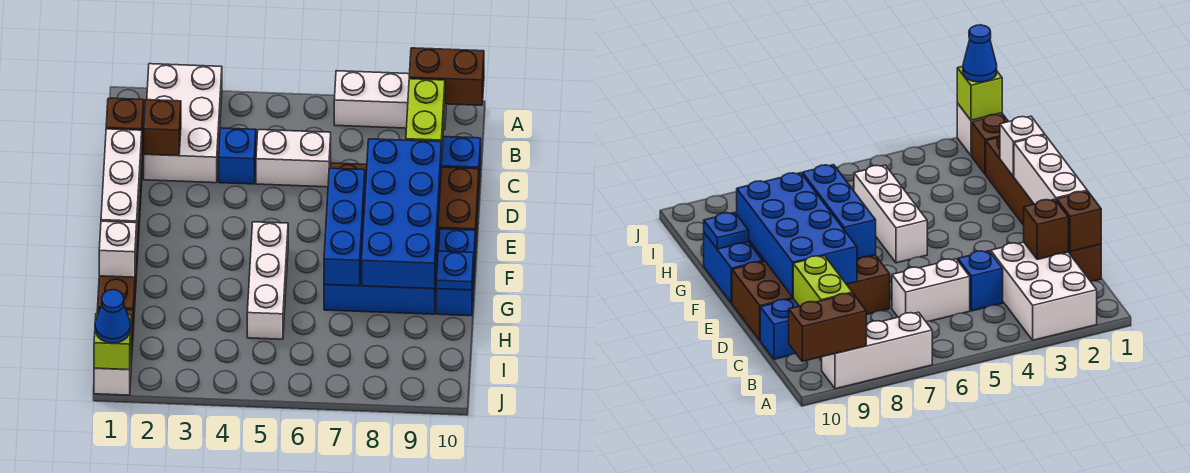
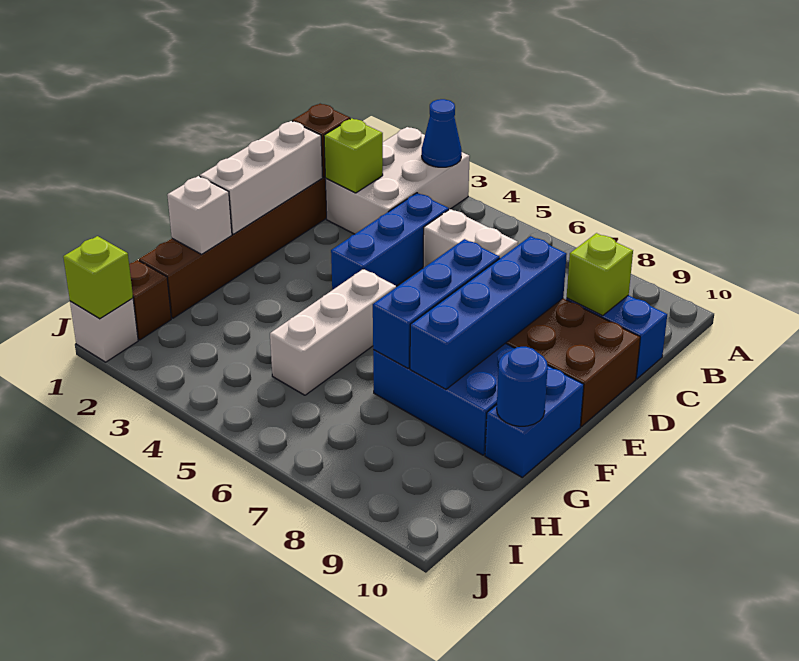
white 1x3 brick [334,71,446,130] -> none
brown 1x2 brick [409,48,484,105] -> none
lime 1x2 brick [406,79,445,165] -> lime 1x1 brick [567,233,633,316]
brown 1x1 brick [144,100,181,156] -> lime 1x1 brick [324,118,383,193]
blue 1x1 brick [219,128,256,184] -> blue 1x3 brick [331,193,449,290]
blue 2x4 brick [362,139,441,289] -> blue 1x4 brick [410,236,567,389]
blue 1x1 plate [436,251,474,290] -> blue 1x1 round brick [497,347,548,426]
blue 1x1 cone [95,290,131,343] -> blue 1x1 cone moved to [422,99,462,167]

